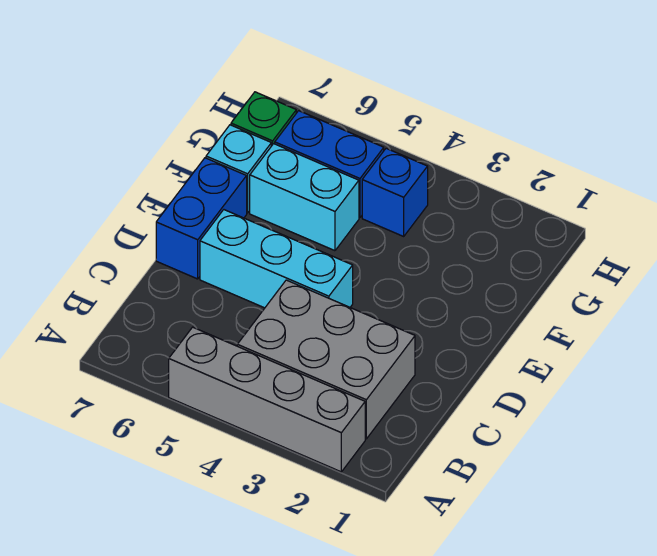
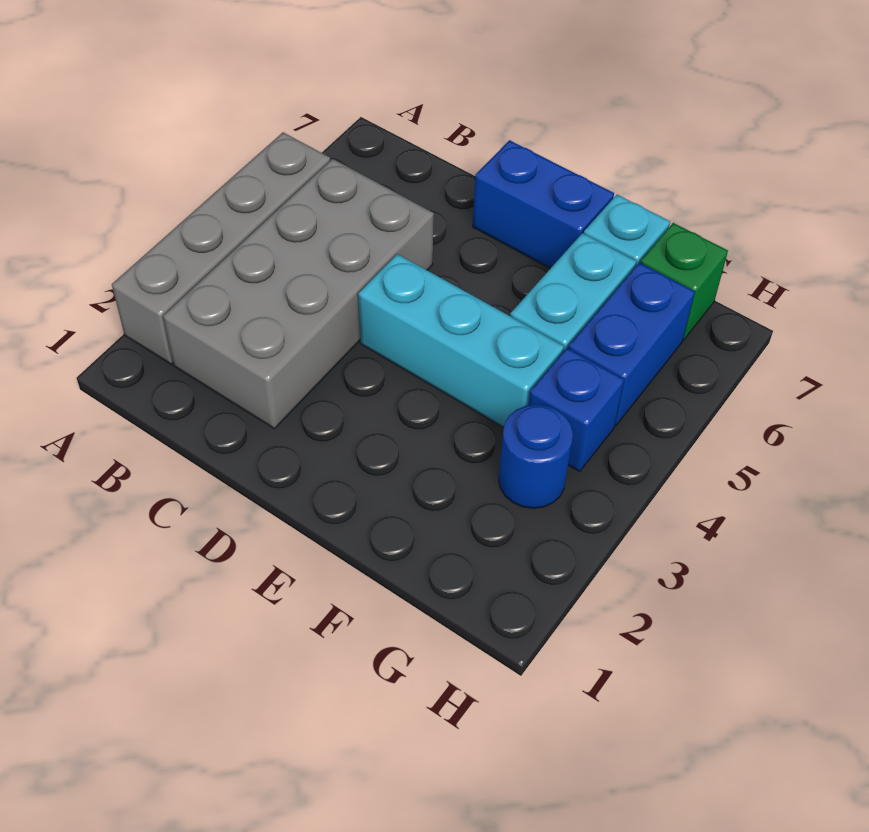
grey 2x3 brick [237,280,415,439] -> grey 2x4 brick [163,159,434,429]
cyan 1x3 brick [200,210,353,308] -> cyan 1x3 brick turned to [358,254,564,427]
none -> blue 1x1 round brick [499,404,573,509]

